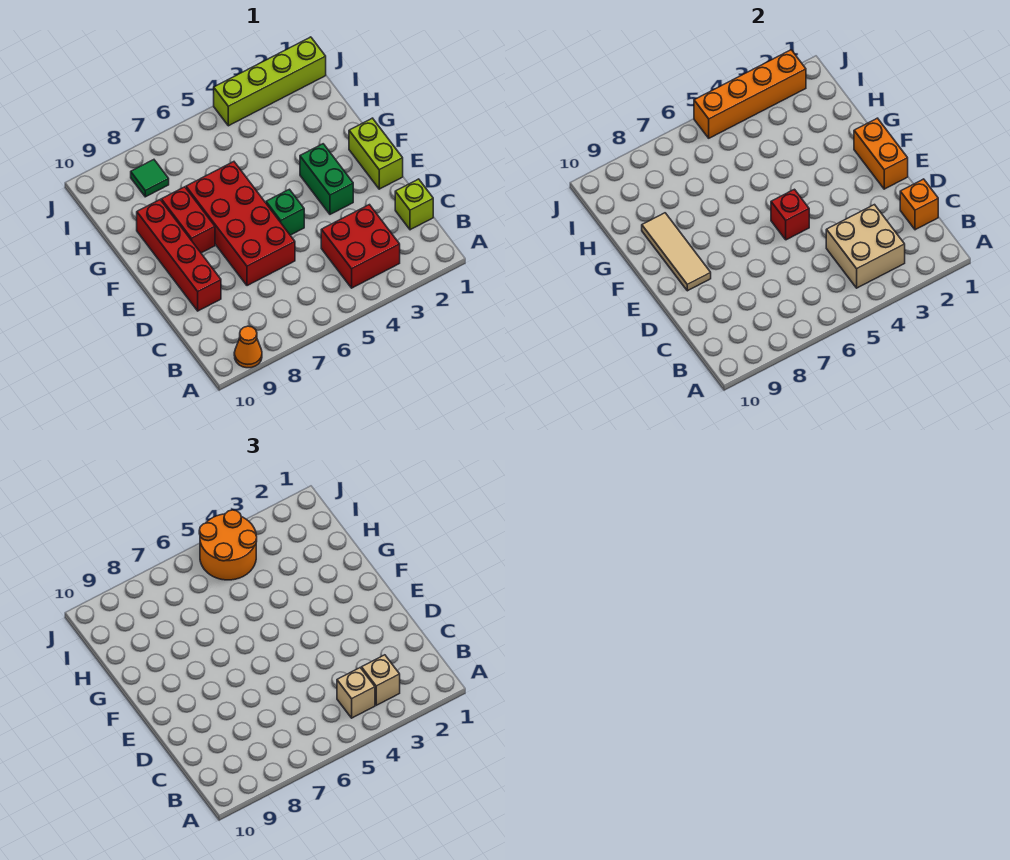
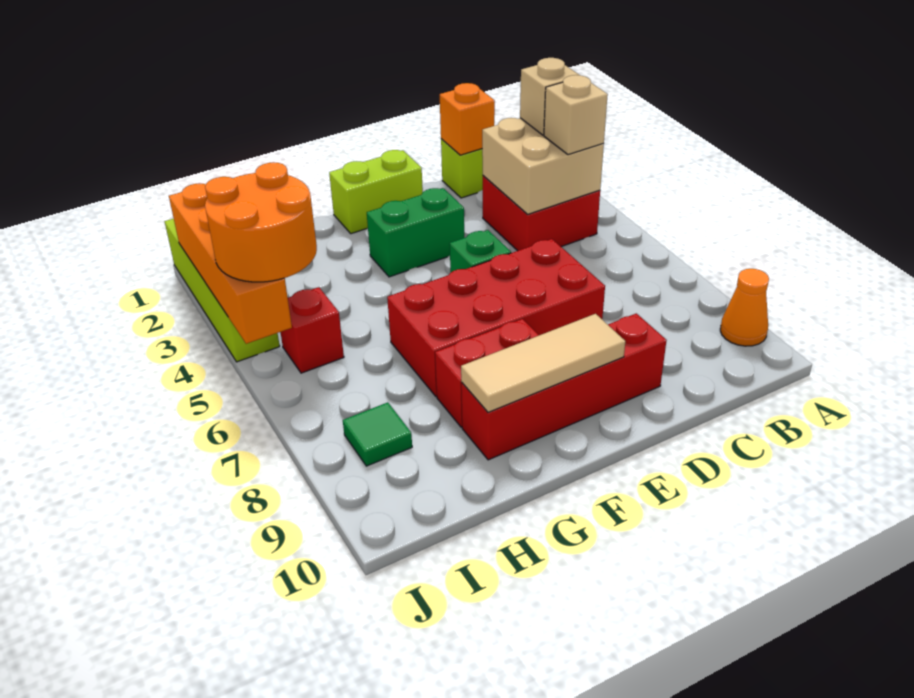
orange 1x2 brick [854,118,908,189] -> none
red 1x1 brick [771,189,809,240] -> red 1x1 brick moved to [281,287,344,373]

